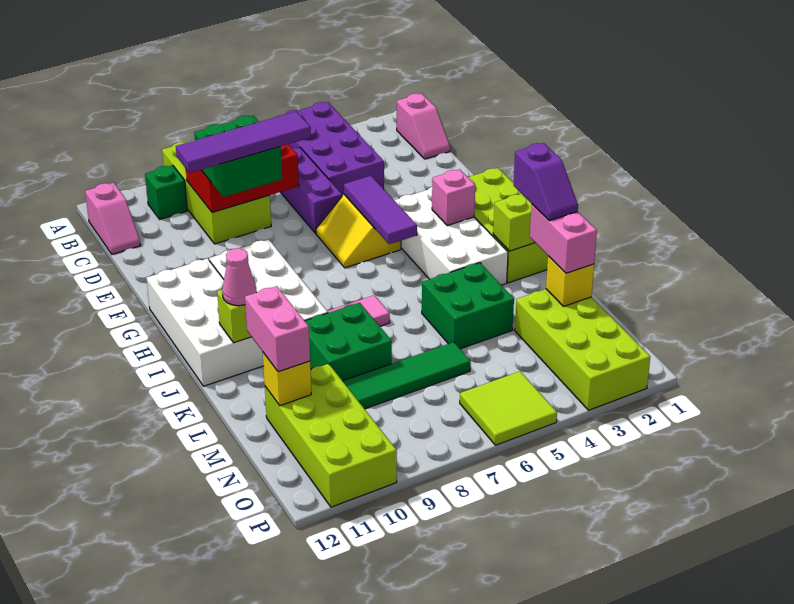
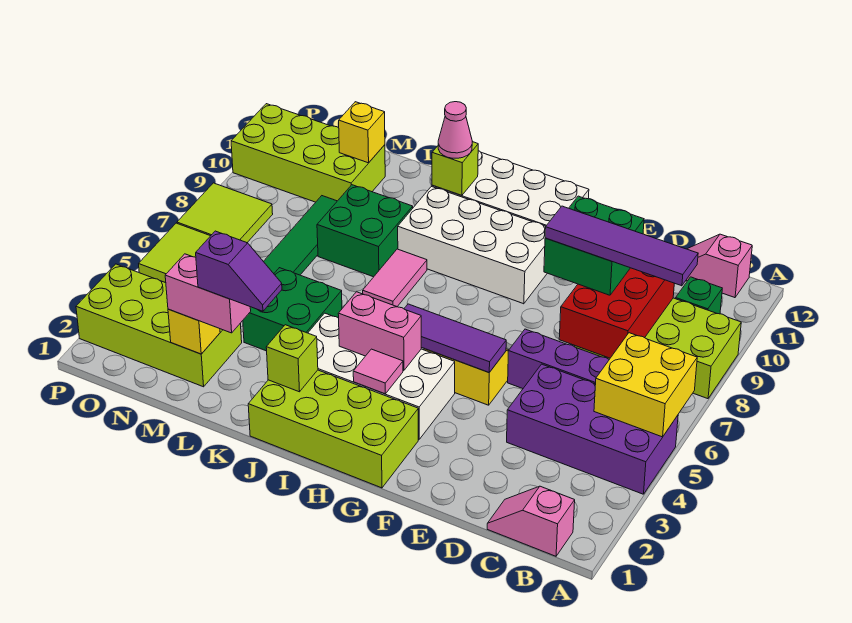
none -> yellow 2x2 brick [594,333,697,437]
purple 1x4 tile [176,112,311,173] -> purple 1x4 tile turned to [545,206,698,286]
pink 1x1 brick [432,169,475,225] -> pink 1x1 tile [353,349,403,394]
purple 1x2 slope [514,143,578,221] -> purple 1x2 slope turned to [196,231,282,311]
pink 1x2 brick [245,286,310,372] -> pink 1x2 brick moved to [338,292,421,370]
none -> lime 2x2 tile [177,183,273,243]

